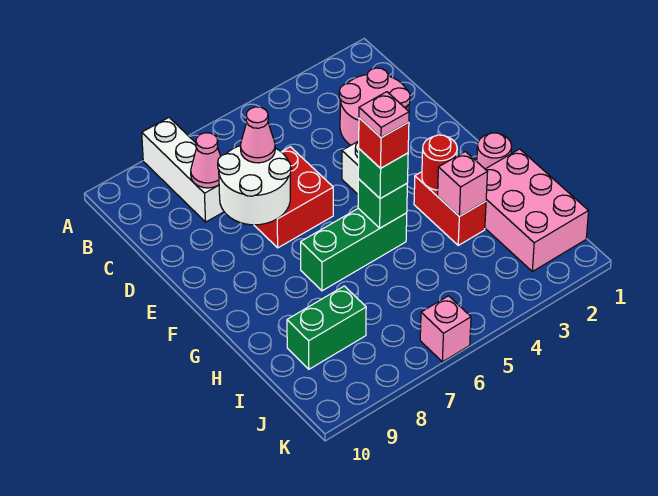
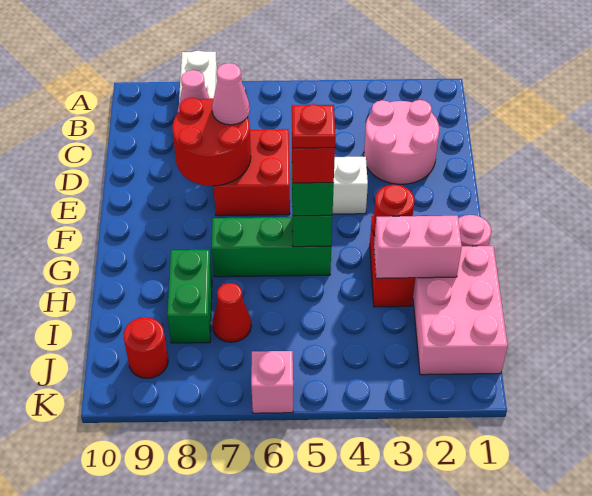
white 2x2 round brick [218,146,291,225] -> red 2x2 round brick [172,98,251,186]
pink 1x1 plate [359,92,409,138] -> red 1x1 plate [292,104,335,148]
pink 1x1 brick [438,152,487,216] -> pink 1x2 brick [374,216,462,278]
none -> red 1x1 cone [212,283,251,342]
green 1x2 brick [287,286,366,369] -> green 1x2 brick turned to [167,250,212,343]
none -> red 1x1 round brick [124,317,168,378]

